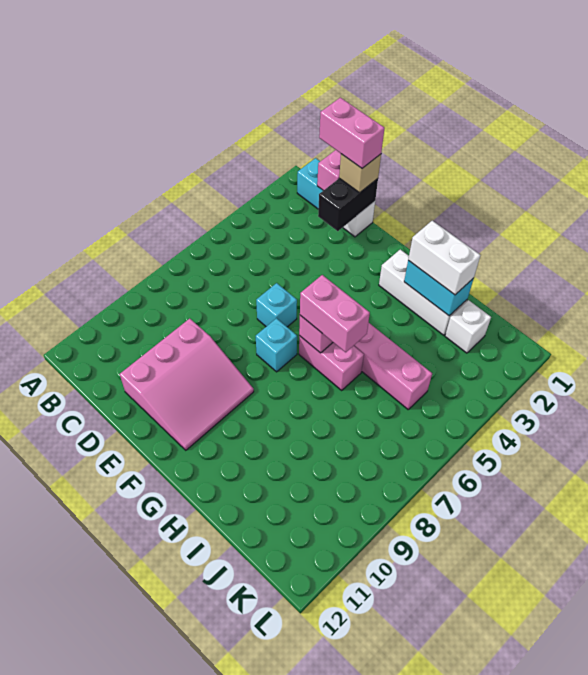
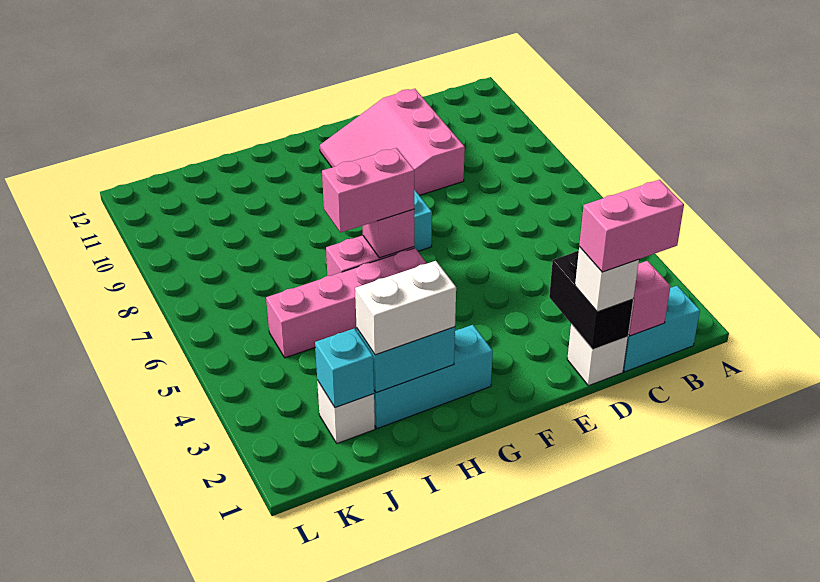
tan 1x1 brick [339,154,381,193] -> white 1x1 brick [575,247,639,312]
cyan 1x1 brick [256,283,297,327] -> cyan 1x1 brick moved to [315,328,374,407]
white 1x3 brick [379,249,467,335] -> cyan 1x3 brick [374,325,493,429]

